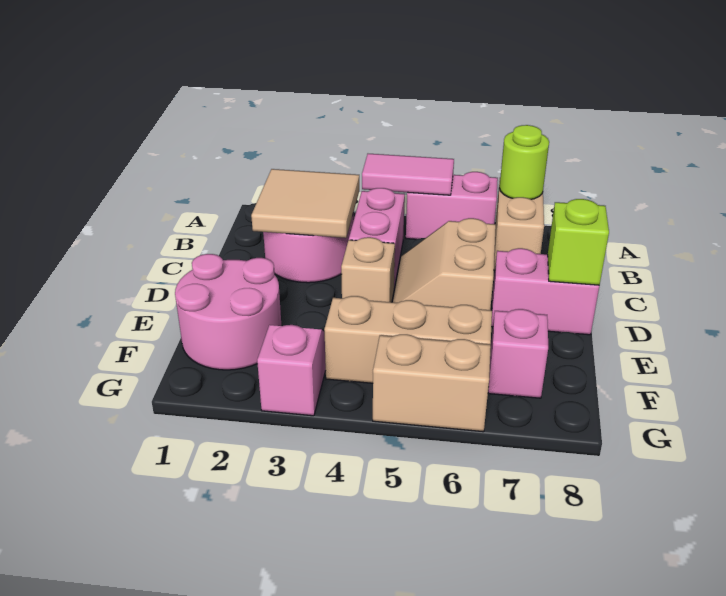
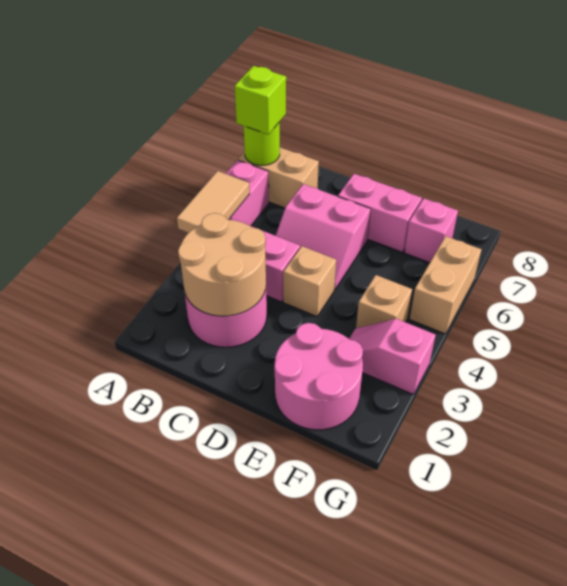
pink 1x2 tile [362,154,454,195] -> tan 1x2 tile [177,171,250,233]
tan 2x2 tile [251,169,359,238] -> tan 2x2 round brick [178,213,266,316]
tan 2x2 slope [393,218,496,310] -> pink 2x2 slope [275,184,371,290]
pink 1x2 brick [491,248,599,335] -> pink 1x2 brick turned to [338,174,422,252]
lime 1x1 brick [548,199,609,285] -> lime 1x1 brick moved to [235,66,286,135]
tan 1x3 brick [324,296,492,383] -> tan 1x1 brick [356,275,412,328]

